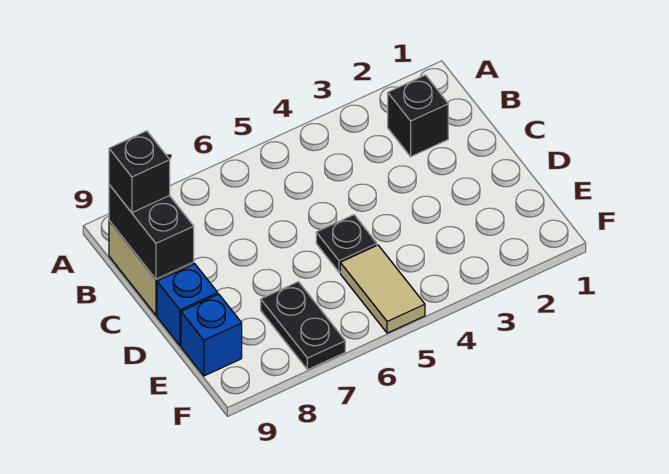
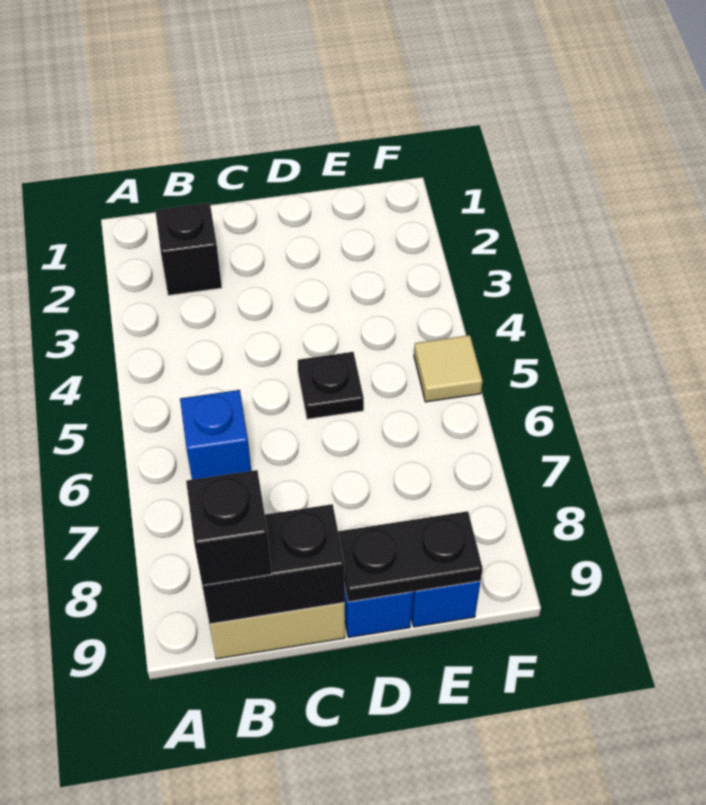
none -> blue 1x1 brick [180,390,251,480]
tan 1x2 tile [340,245,425,333] -> tan 1x1 tile [414,335,482,402]
black 1x2 plate [261,282,345,370] -> black 1x2 plate moved to [338,511,483,602]

